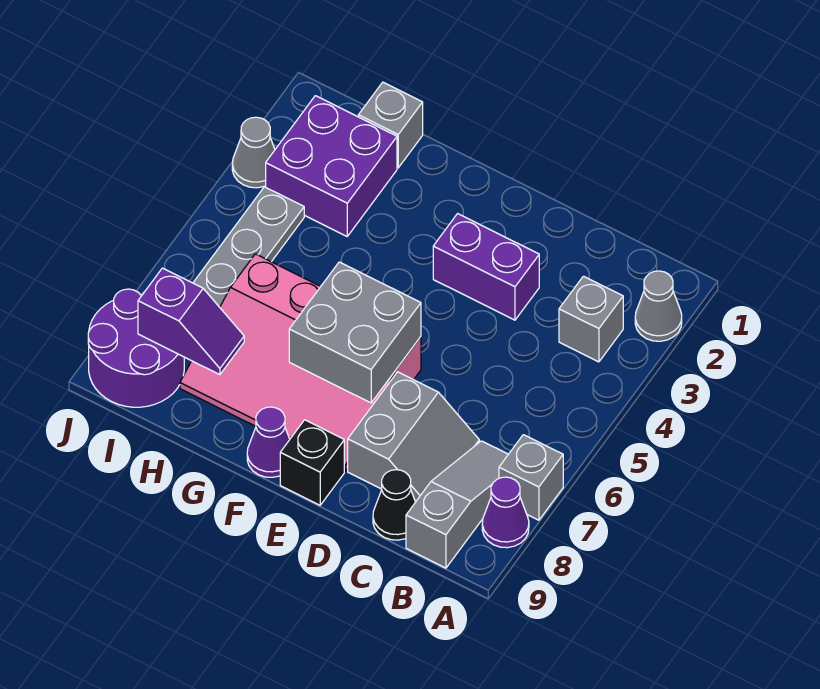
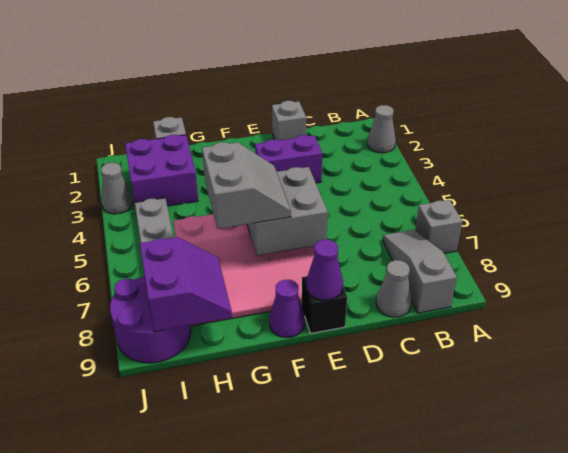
purple 1x1 cone [482,477,529,548] -> purple 1x1 cone moved to [306,240,343,300]
grey 1x1 brick [559,276,623,362] -> grey 1x1 brick moved to [272,101,306,140]
grey 2x2 slope [348,372,479,502] -> grey 2x2 slope moved to [202,142,291,229]
black 1x1 cone [373,470,415,540] -> grey 1x1 cone [376,260,412,317]
purple 1x2 slope [138,268,244,375] -> purple 2x2 slope [140,237,232,332]

